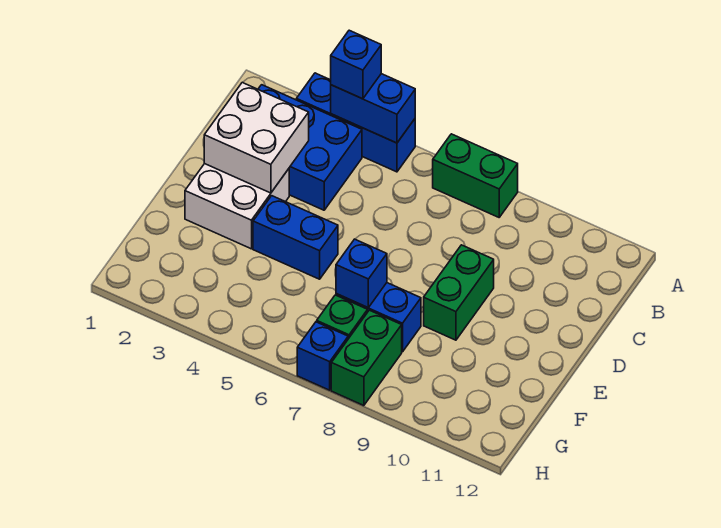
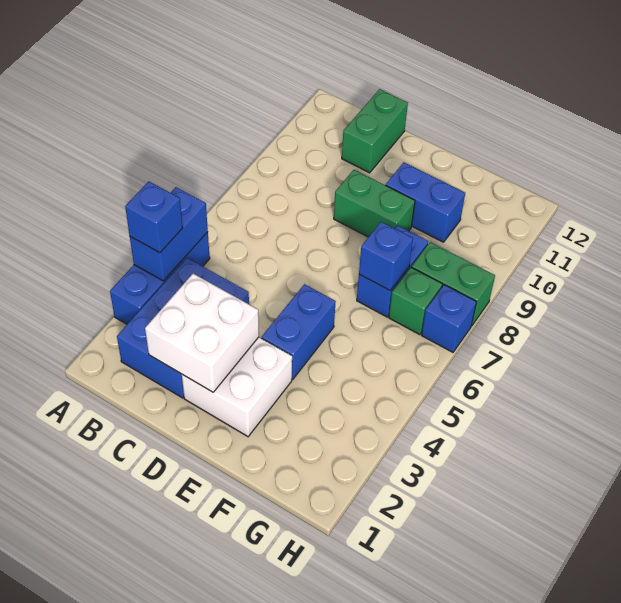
green 1x2 brick [433,134,518,217] -> green 1x2 brick moved to [342,89,408,173]
none -> blue 1x2 brick [386,162,465,242]

